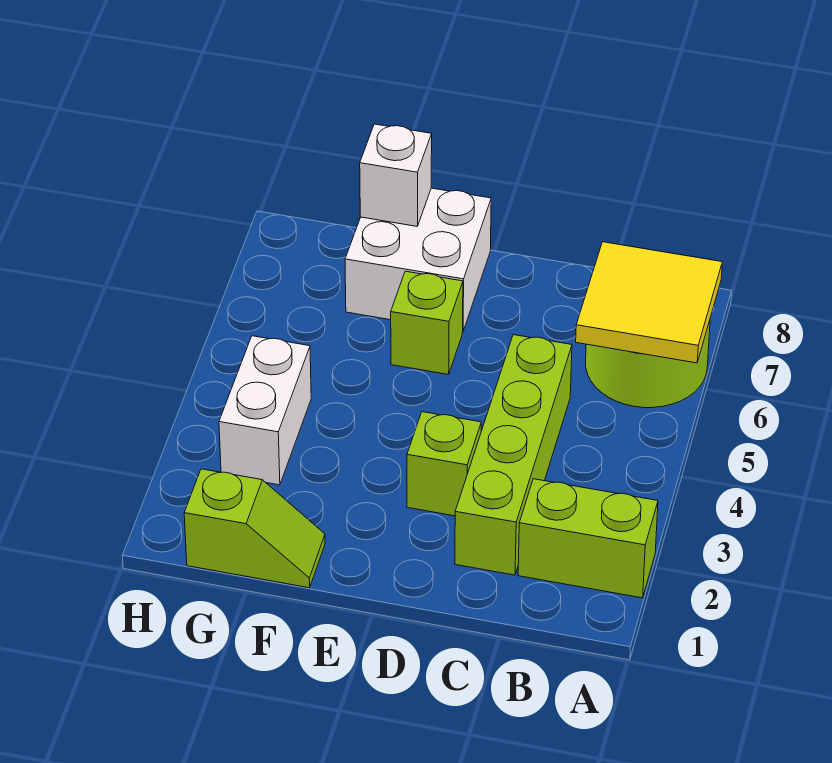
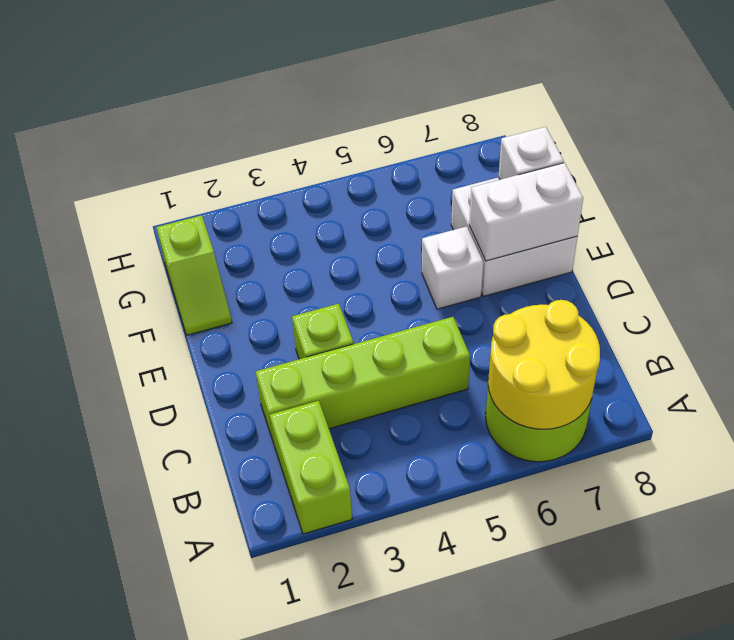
yellow 2x2 tile [576,242,722,363] -> yellow 2x2 round brick [488,300,600,429]
lime 1x1 brick [391,271,463,375] -> white 1x1 brick [422,226,483,309]
white 1x2 brick [219,336,311,485] -> white 1x2 brick moved to [469,163,583,261]

